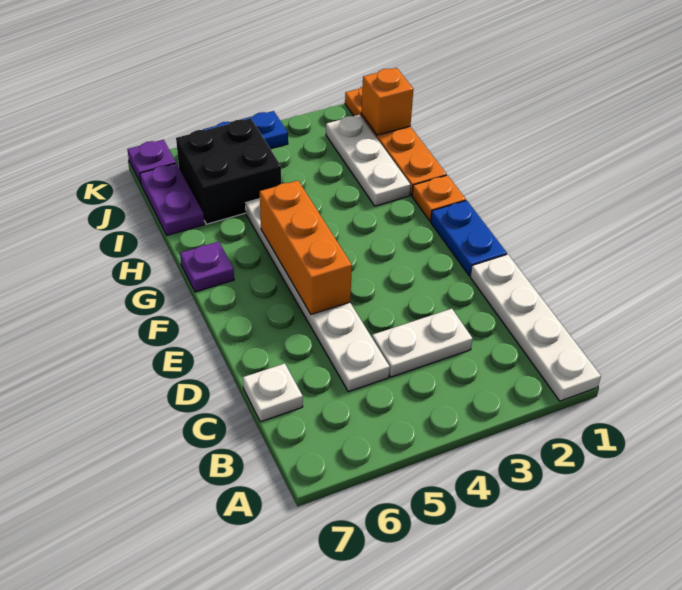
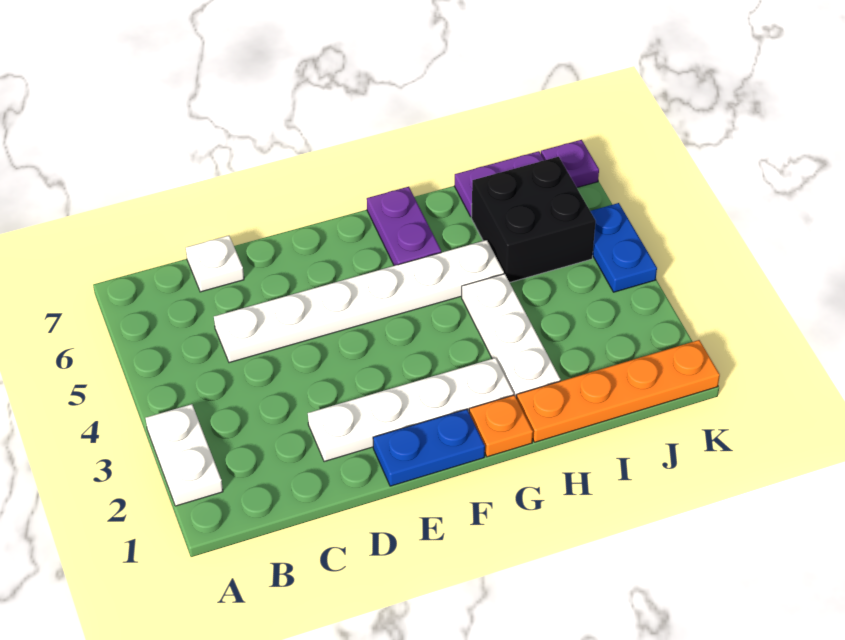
white 1x4 plate [470,254,601,401] -> white 1x4 plate moved to [308,358,514,462]
white 1x2 plate [372,309,473,377] -> white 1x2 plate moved to [146,404,223,506]
orange 1x3 brick [260,180,352,314] -> none
purple 1x1 plate [180,242,234,292] -> purple 1x2 plate [367,187,441,266]
white 1x3 plate [326,115,410,206] -> white 1x3 plate turned to [462,274,560,398]
orange 1x1 brick [361,68,414,135] -> none

